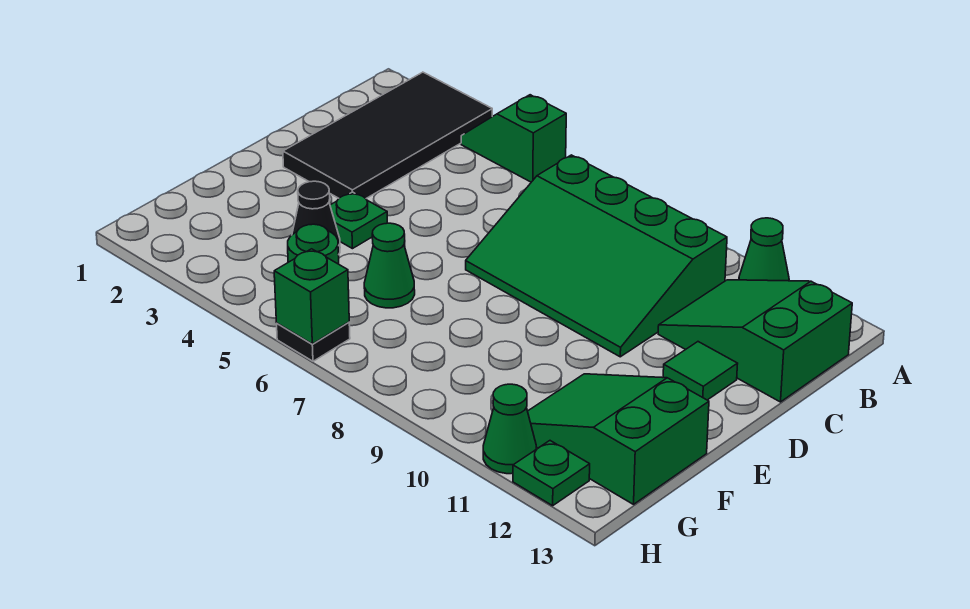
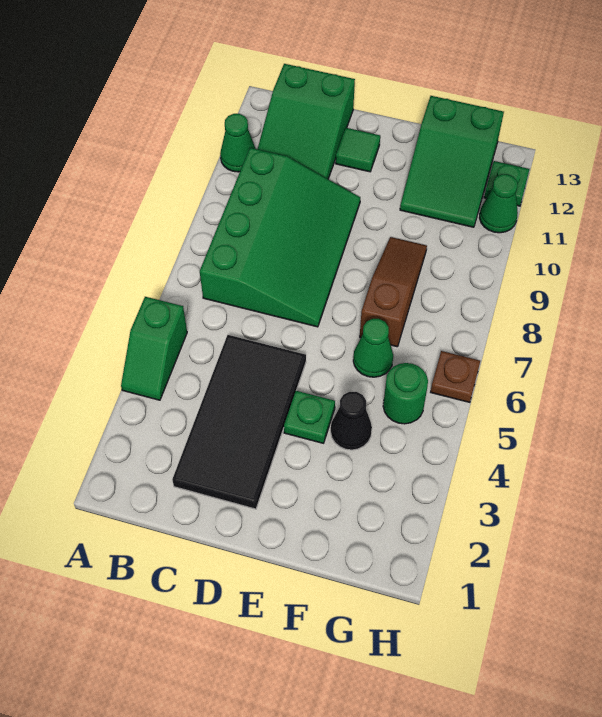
black 2x4 tile [283,72,492,198] -> black 2x4 tile turned to [172,335,306,509]
none -> brown 1x3 slope [360,237,427,347]
black 1x1 plate [277,322,350,361] -> brown 1x1 plate [431,351,480,402]
green 1x1 brick [274,249,349,344] -> none

